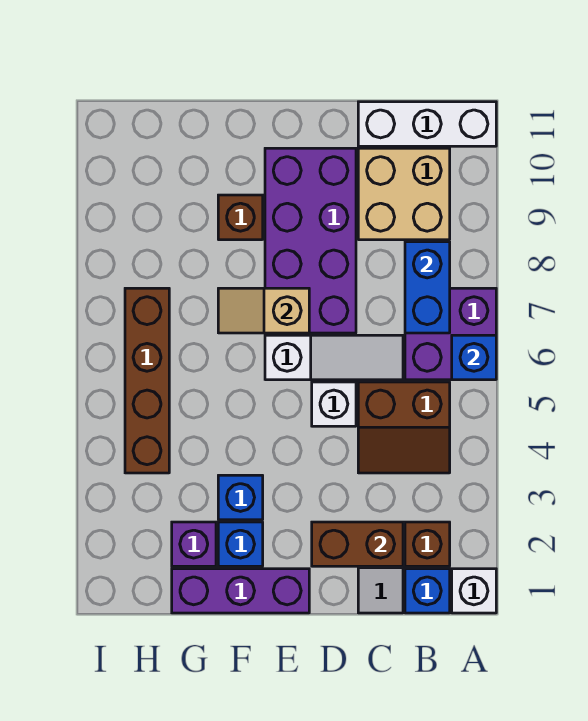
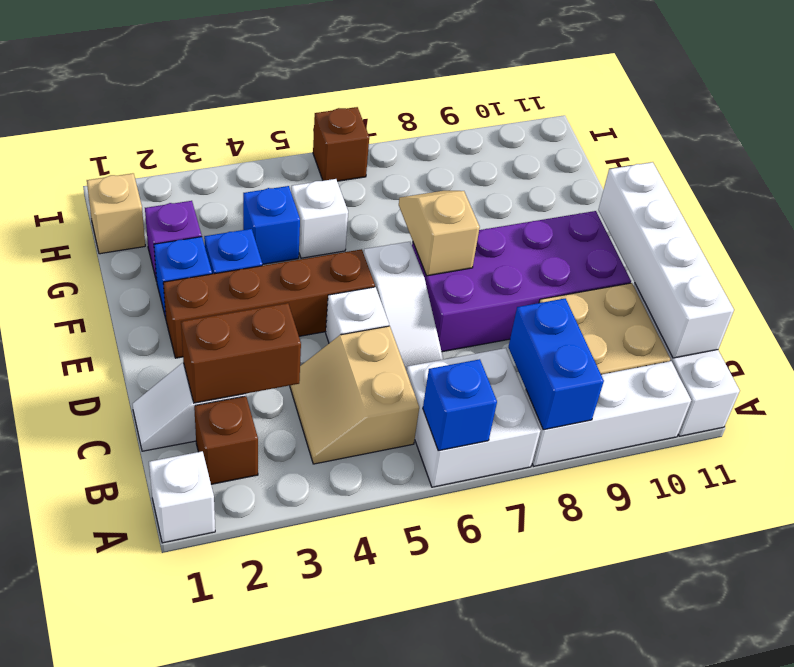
purple 2x2 brick [405,288,496,380] -> white 2x2 brick [406,348,540,487]
none -> white 1x3 brick [525,361,691,466]
blue 1x1 brick [405,569,450,613] -> blue 1x1 brick moved to [243,186,300,264]
brown 2x2 slope [358,382,450,473] -> tan 2x2 slope [290,326,419,464]
blue 1x2 brick [405,242,450,333] -> blue 1x2 brick turned to [508,298,604,430]
none -> white 1x4 brick [598,162,734,358]
brown 1x2 brick [312,522,403,566] -> brown 1x2 brick turned to [181,303,301,403]
purple 1x3 brick [172,569,309,613] -> none
brown 1x1 brick [218,195,263,240] -> brown 1x1 brick moved to [313,107,369,181]
none -> white 1x1 brick [291,179,348,258]
none -> tan 1x1 brick [87,173,145,254]
brown 1x4 brick [125,288,169,473] -> brown 1x4 brick moved to [163,249,375,358]

